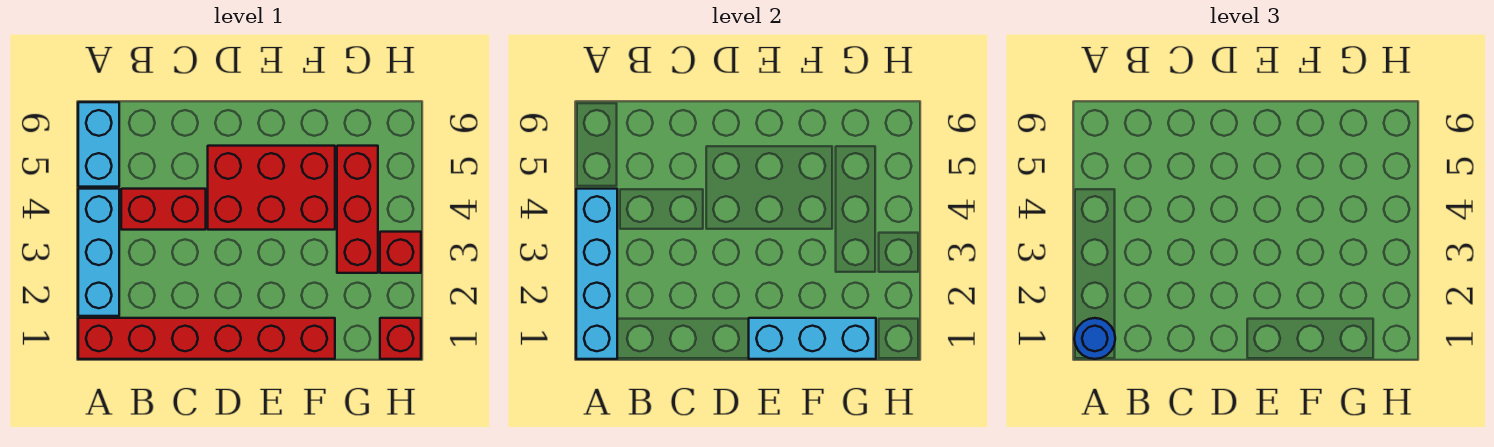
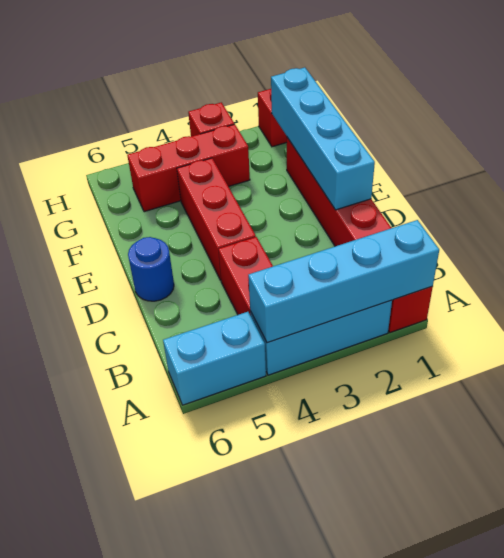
blue 1x1 round brick [1074,318,1115,359] -> blue 1x1 round brick moved to [128,237,174,301]
red 2x3 brick [208,146,335,230] -> red 1x3 brick [177,158,256,280]
cyan 1x3 brick [749,318,876,359] -> cyan 1x4 brick [271,67,375,210]

